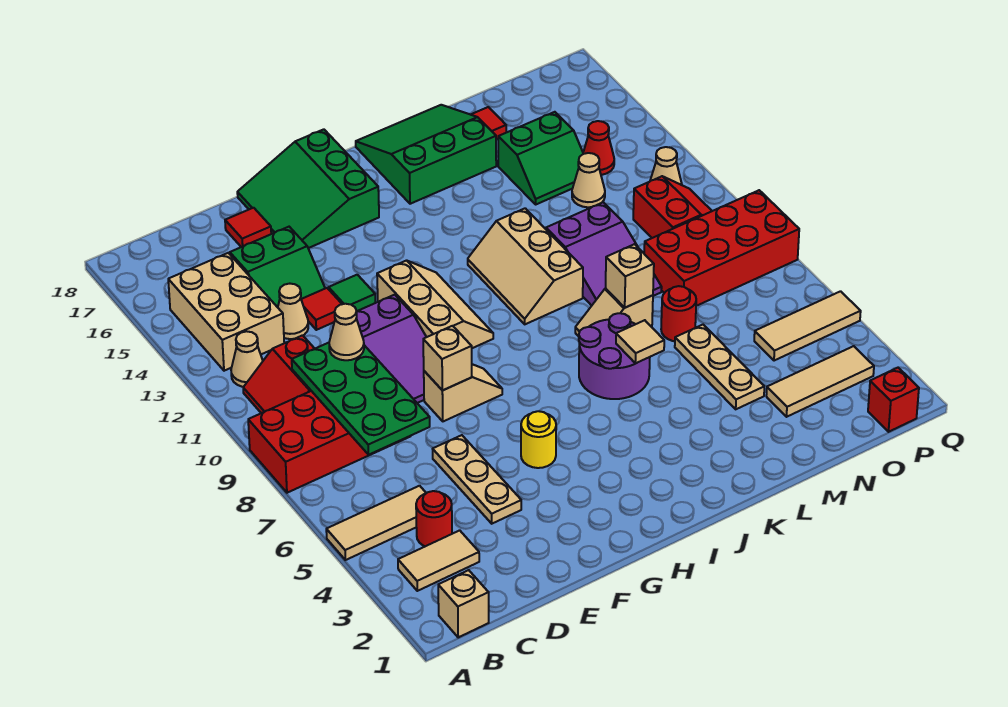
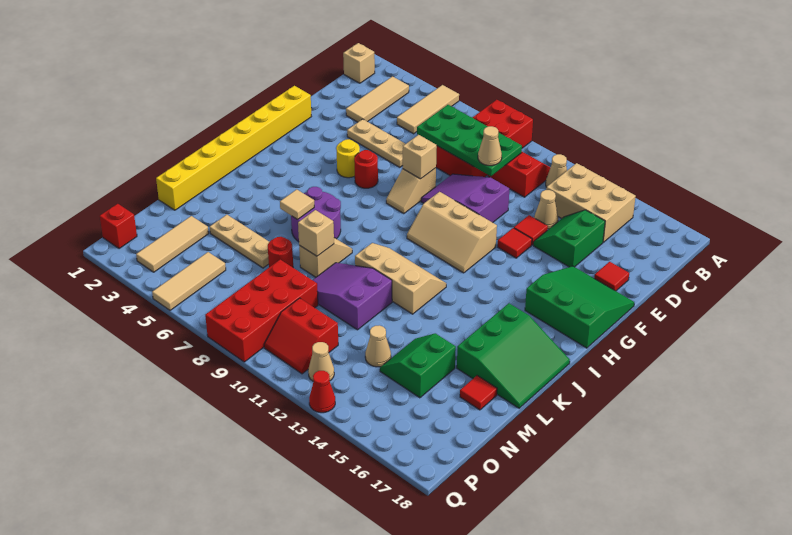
tan 1x2 tile [398,530,479,591] -> tan 1x3 tile [346,77,409,122]
red 1x1 round brick [416,491,452,546] -> red 1x1 round brick moved to [354,150,378,188]
none -> yellow 1x8 brick [156,86,311,210]
green 1x1 tile [329,275,375,311] -> red 1x1 tile [498,228,532,258]
red 1x1 cone [583,121,614,175] -> red 1x1 cone moved to [309,371,335,413]

